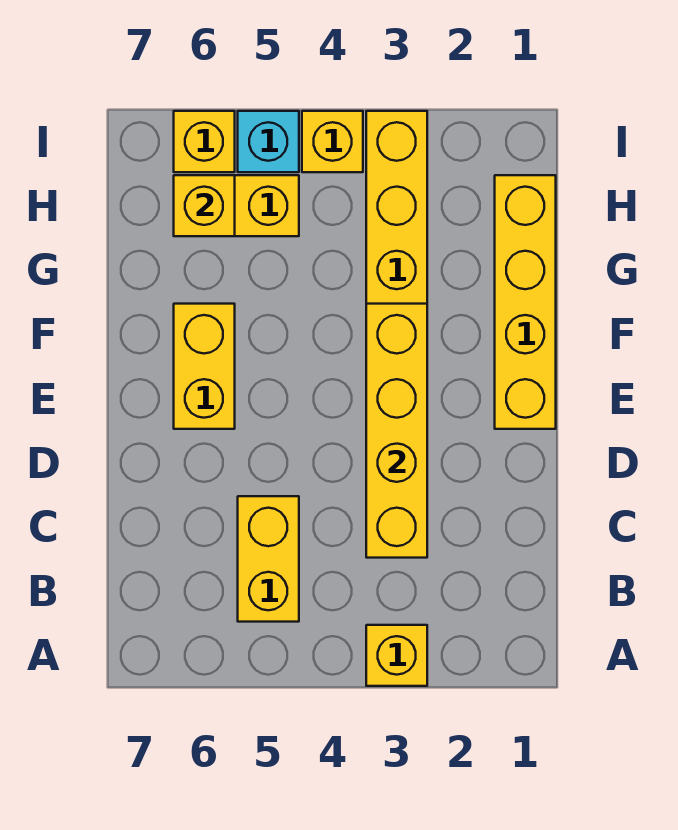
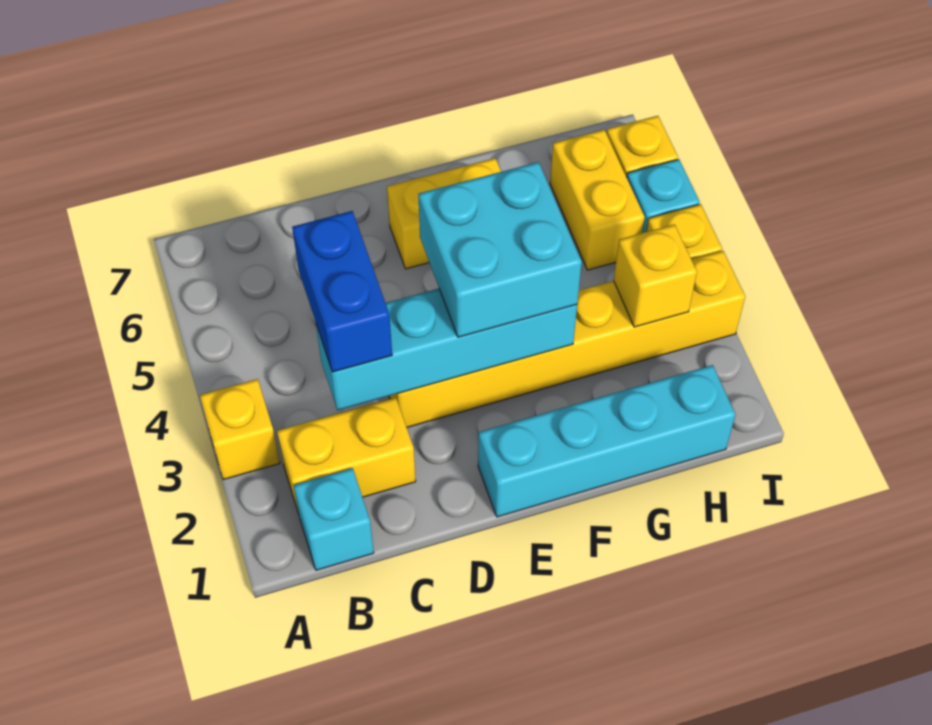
none -> cyan 1x1 brick [293,468,374,570]
yellow 1x2 brick [238,496,299,622] -> yellow 1x2 brick moved to [277,397,416,514]
yellow 1x4 brick [366,304,427,558] -> cyan 1x4 brick [316,289,577,410]
none -> blue 1x2 brick [292,211,392,372]
yellow 1x4 brick [495,175,556,429] -> cyan 1x4 brick [478,365,735,517]
none -> cyan 2x2 brick [418,162,582,337]
yellow 1x1 brick [174,175,235,236] -> yellow 1x1 brick moved to [614,224,697,327]

